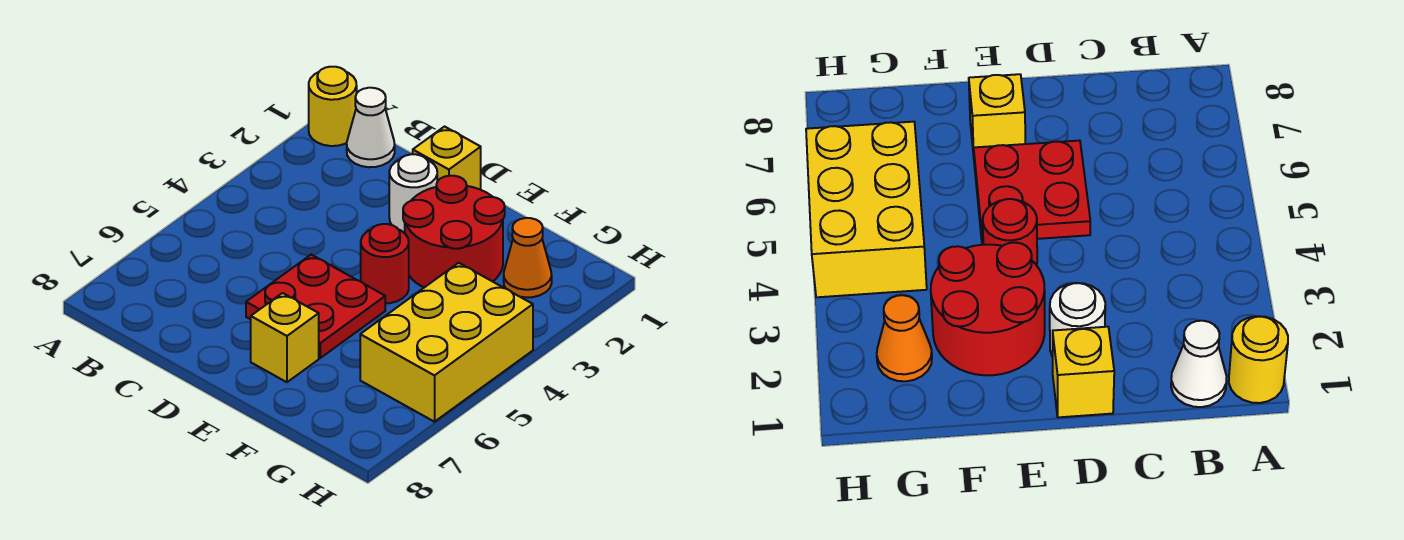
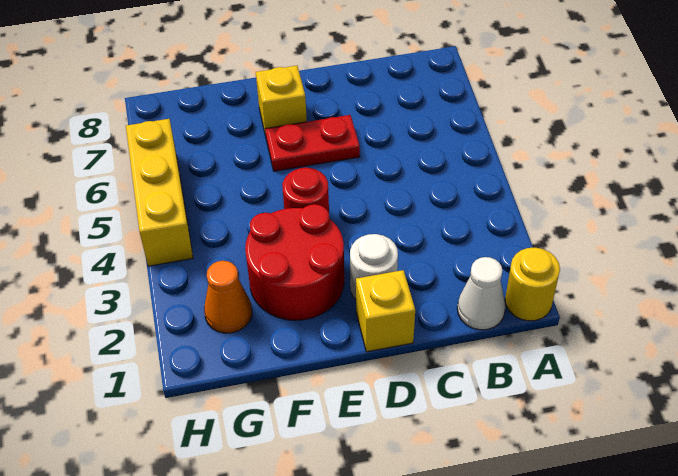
red 2x2 plate [246,255,385,358] -> red 1x2 plate [265,115,360,171]
yellow 2x3 brick [360,263,533,422] -> yellow 1x3 brick [126,119,193,266]

